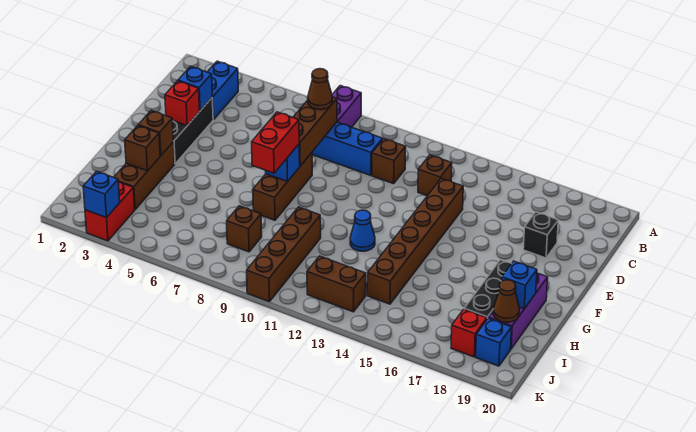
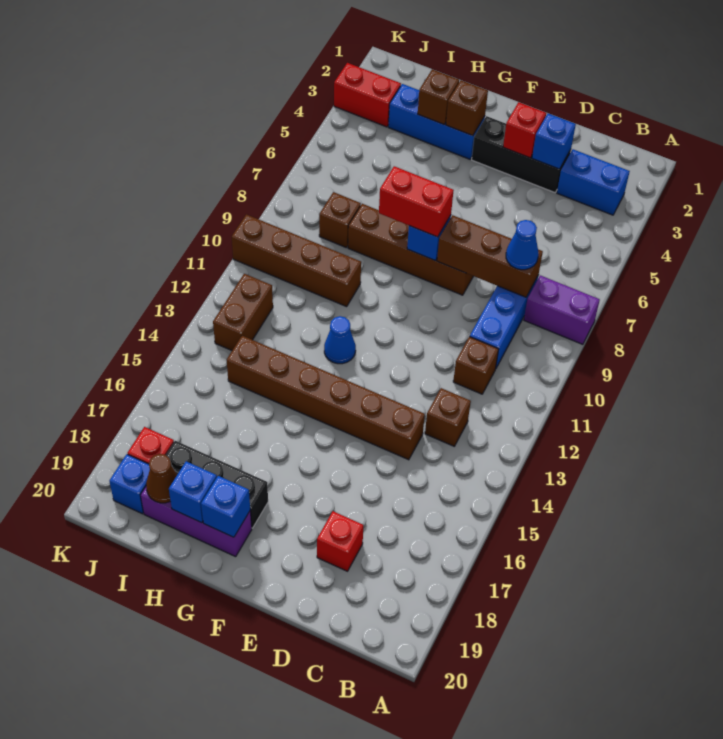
brown 1x1 cone [308,69,332,110] -> blue 1x1 cone [506,220,539,270]
black 1x1 brick [523,212,558,258] -> red 1x1 brick [317,511,363,571]
brown 1x3 brick [253,153,312,220] -> brown 1x4 brick [348,204,473,295]
brown 1x3 brick [114,142,175,209] -> blue 1x3 brick [388,84,485,159]
blue 1x1 brick [83,171,120,218] -> blue 1x1 brick moved to [201,476,250,537]

